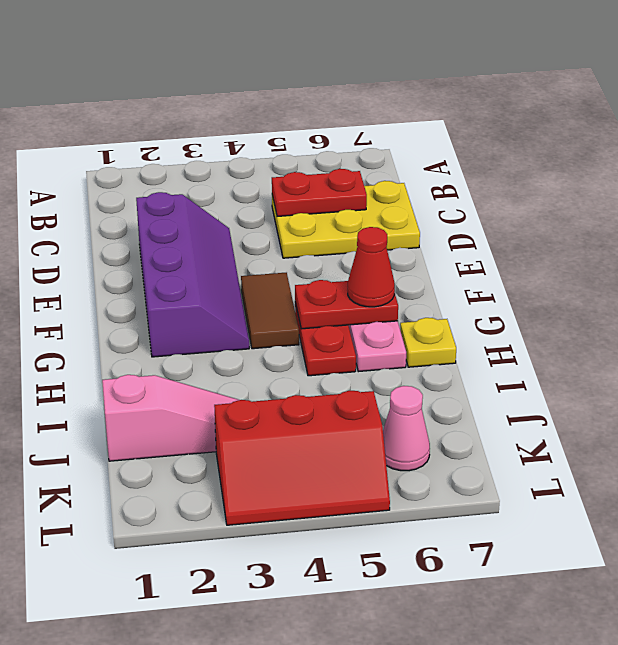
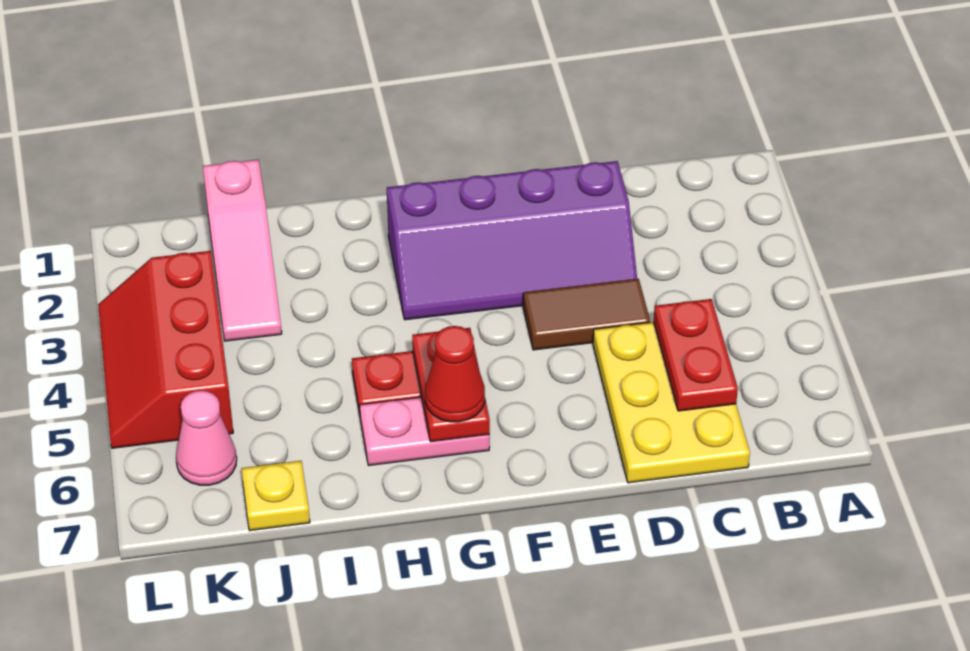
brown 1x2 tile [241,273,299,349] -> brown 1x2 tile moved to [523,279,650,350]
yellow 1x1 plate [400,318,456,367] -> yellow 1x1 plate moved to [241,461,310,531]

